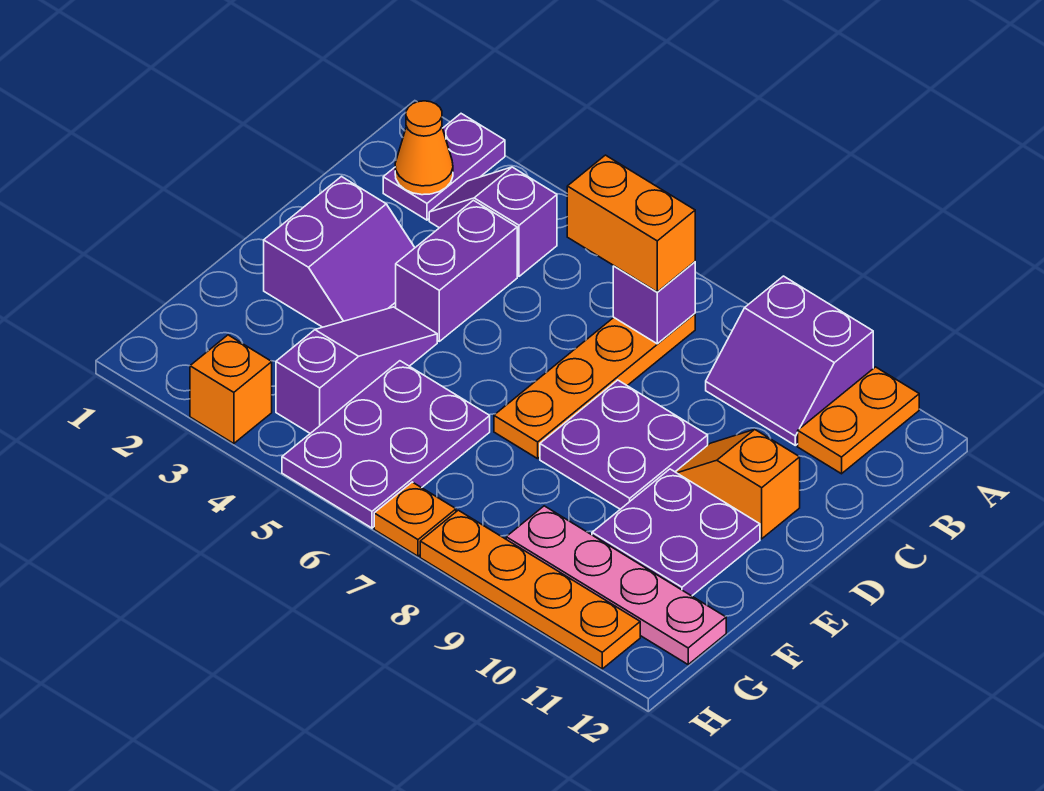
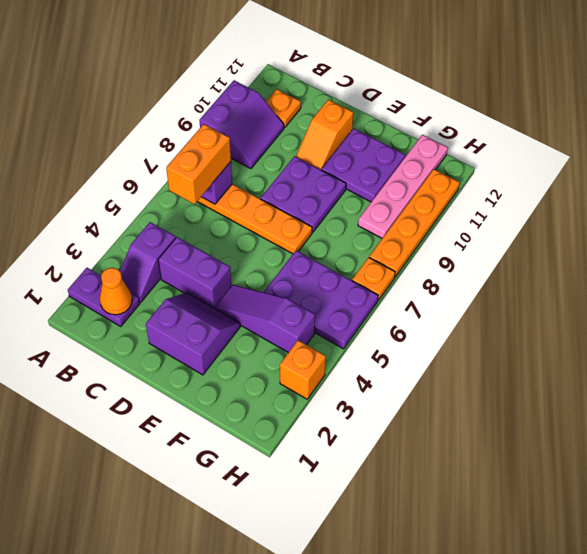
orange 1x2 plate [798,367,919,474] -> orange 1x1 plate [266,89,301,128]

